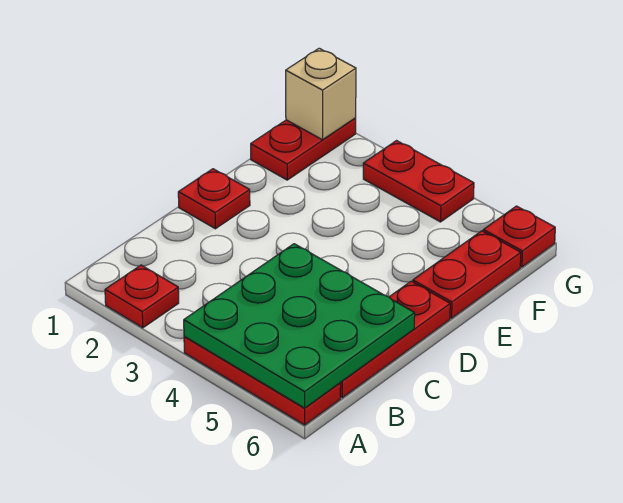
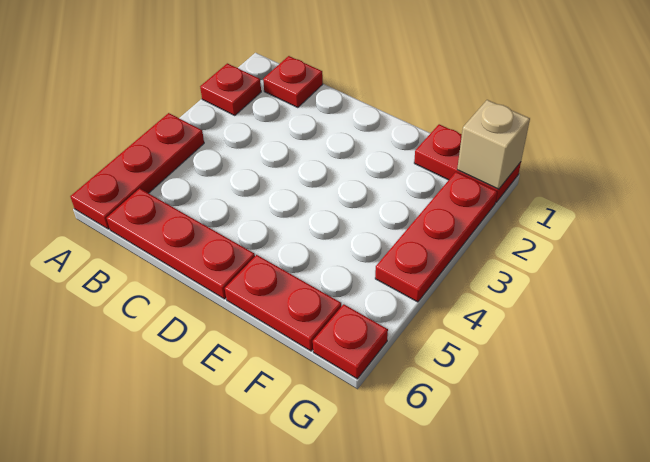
green 3x3 plate [184,244,415,408] -> none
red 1x1 plate [178,169,250,229] -> red 1x1 plate moved to [263,56,323,108]
red 1x2 plate [363,141,474,222] -> red 1x3 plate [375,172,497,302]

